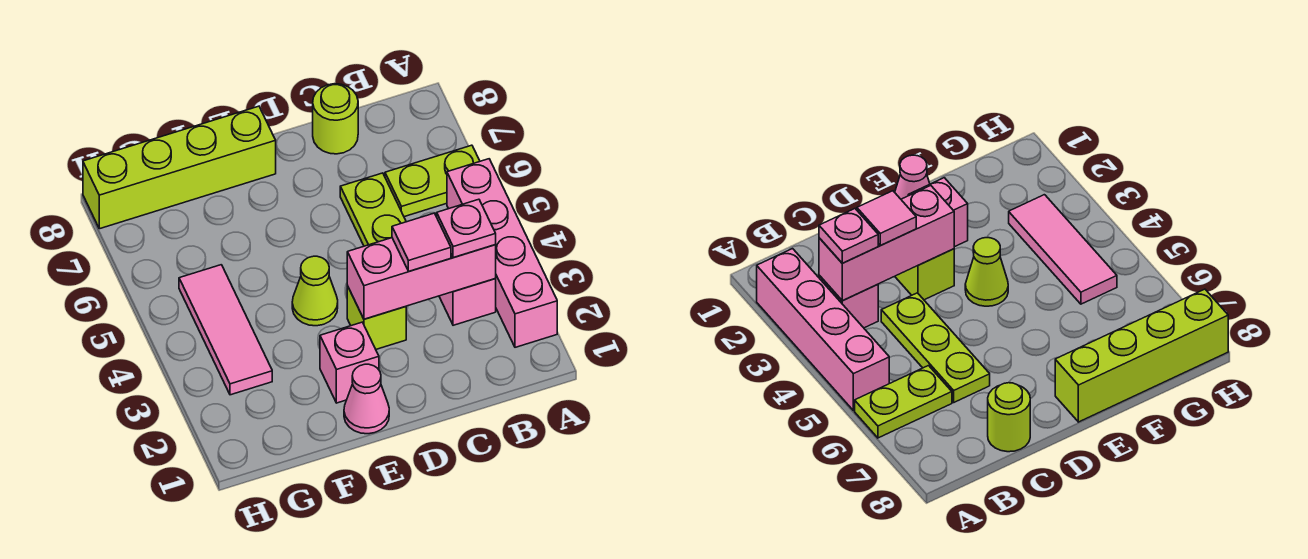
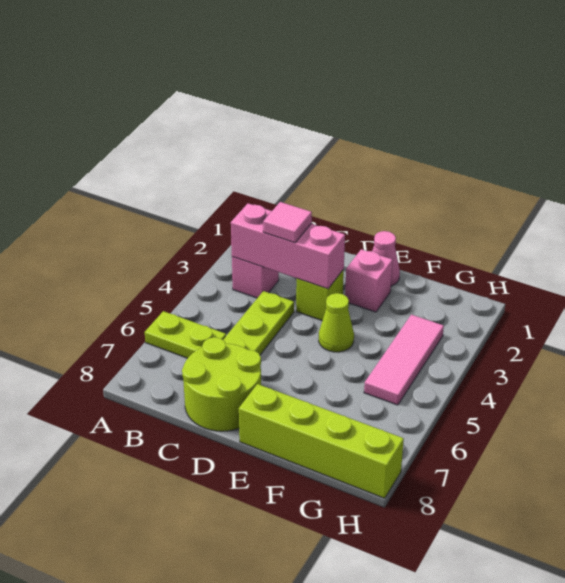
pink 1x4 brick [447,159,557,347] -> none
pink 1x1 plate [437,199,496,258] -> none
lime 1x1 round brick [313,84,358,154] -> lime 2x2 round brick [182,337,261,431]

